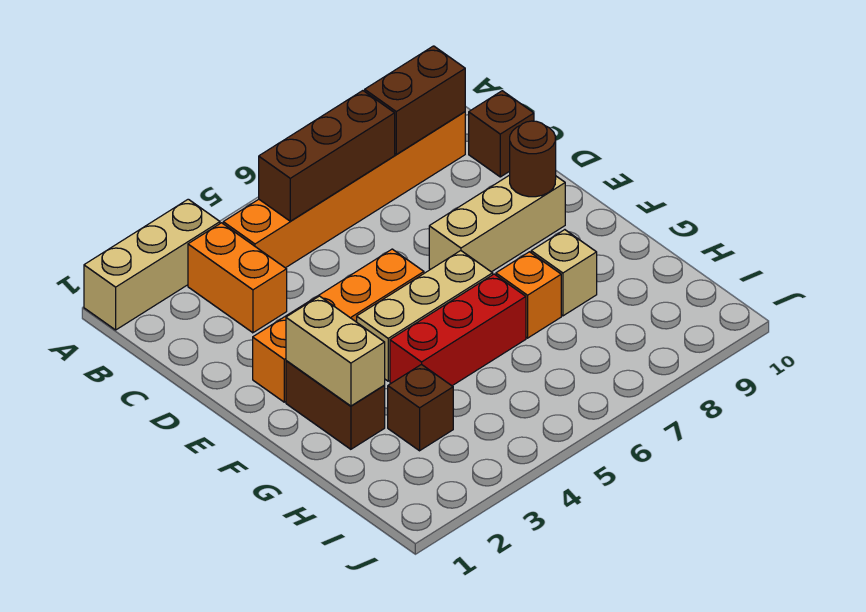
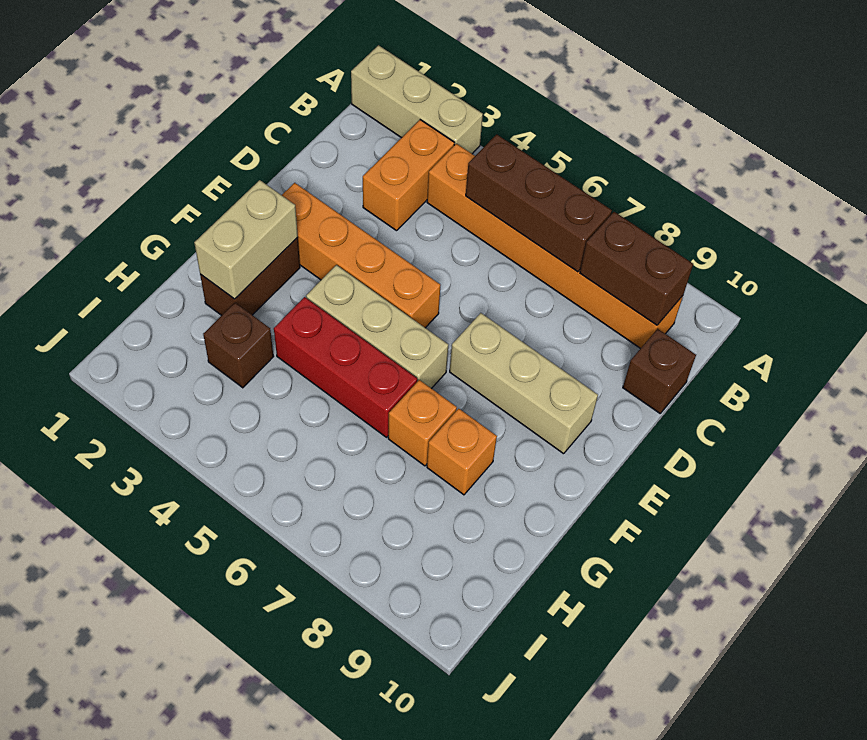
brown 1x1 round brick [510,121,556,197] -> none
tan 1x1 brick [531,230,597,316] -> orange 1x1 brick [427,409,497,495]

